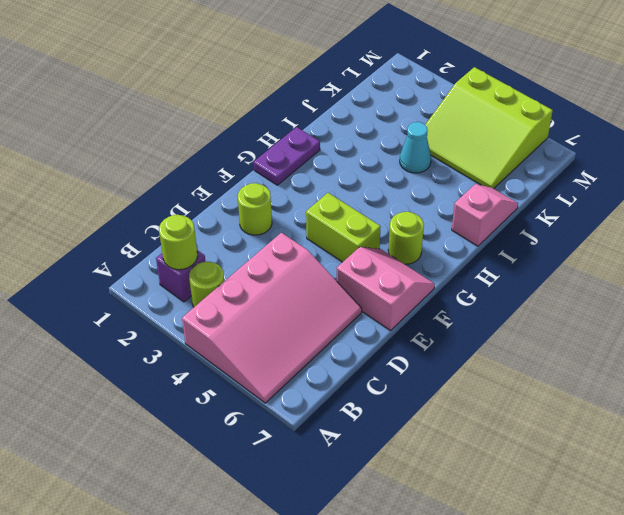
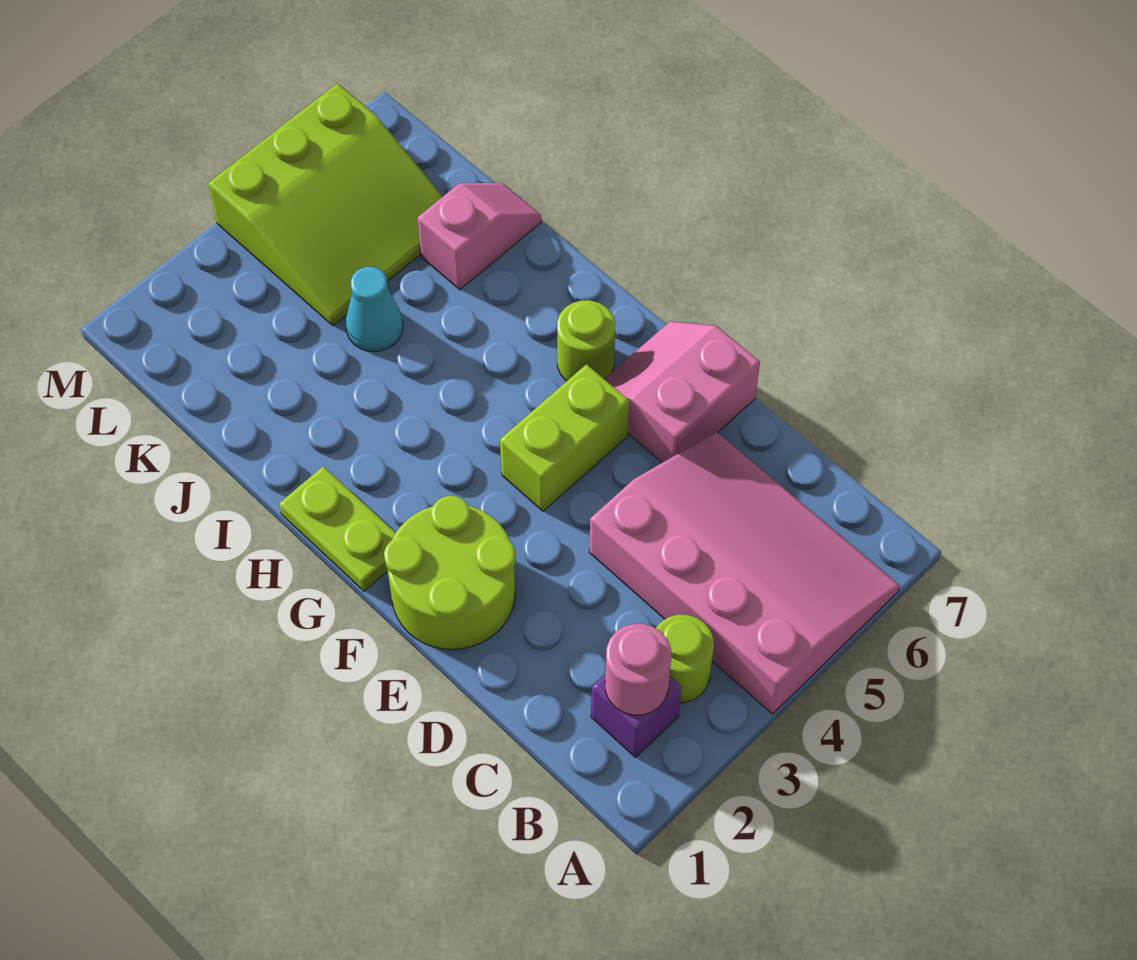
lime 1x1 round brick [159,215,197,270] -> pink 1x1 round brick [605,624,671,715]
lime 1x1 round brick [238,183,272,235] -> lime 2x2 round brick [384,496,516,650]
purple 1x2 plate [254,127,320,185] -> lime 1x2 plate [279,466,396,591]
pink 1x2 slope [452,184,518,246] -> pink 1x2 slope turned to [417,183,541,290]

